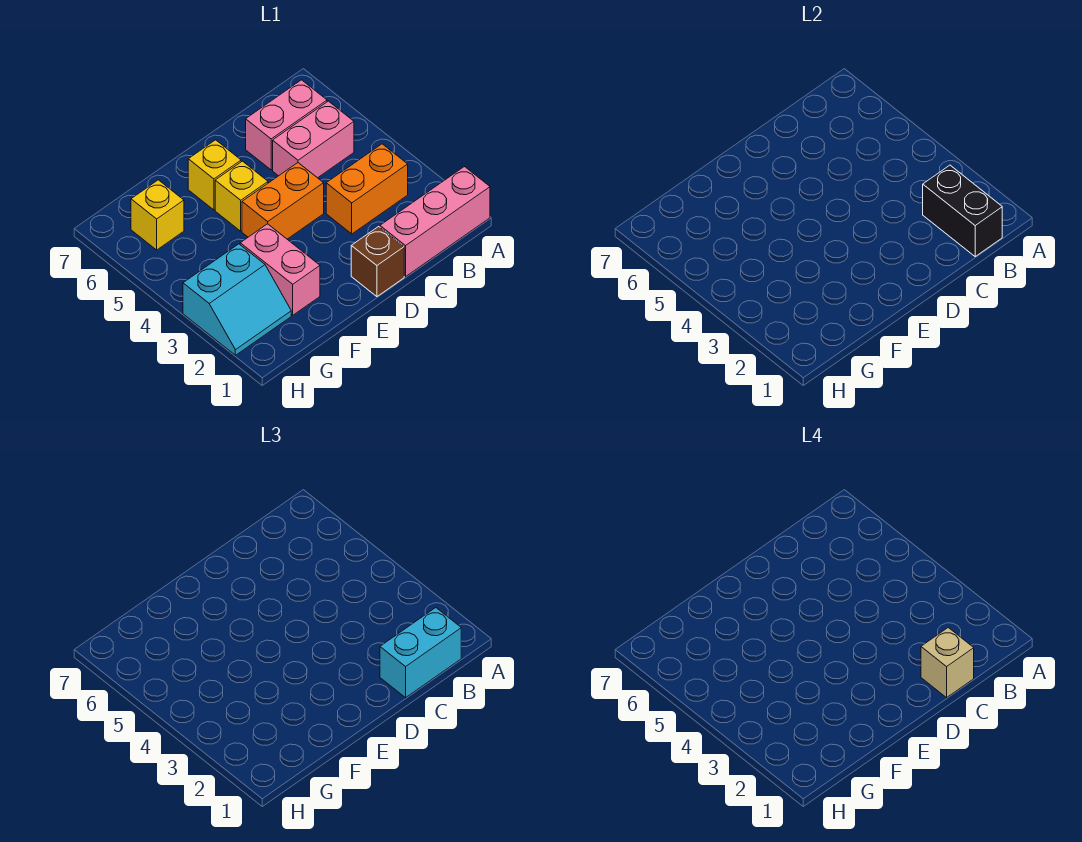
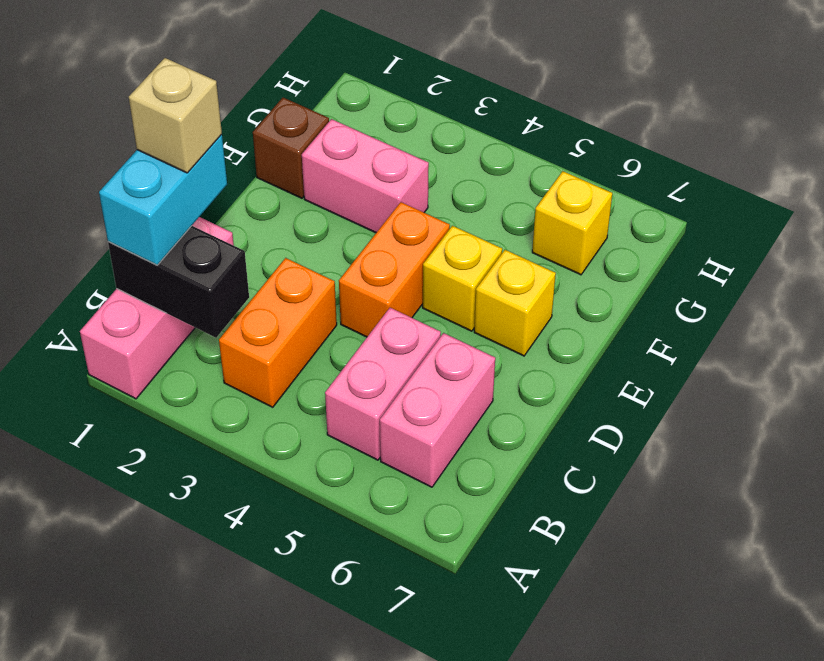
brown 1x1 brick [351,227,404,297] -> brown 1x1 brick moved to [253,98,329,198]
cyan 2x2 slope [183,244,291,355] -> none

